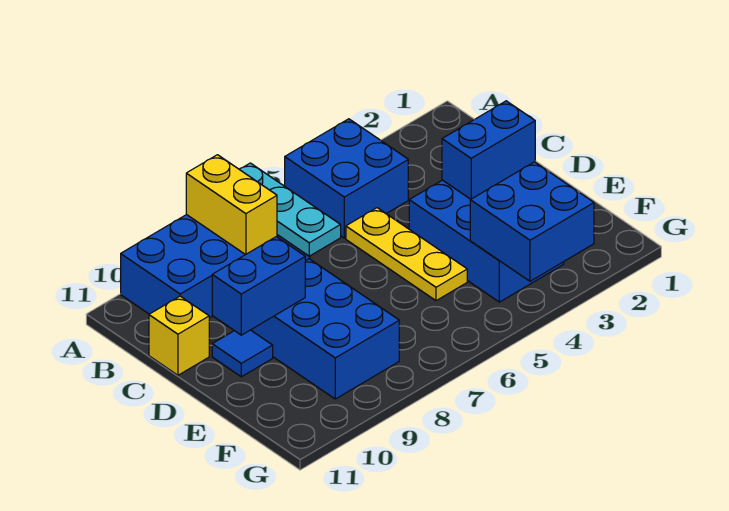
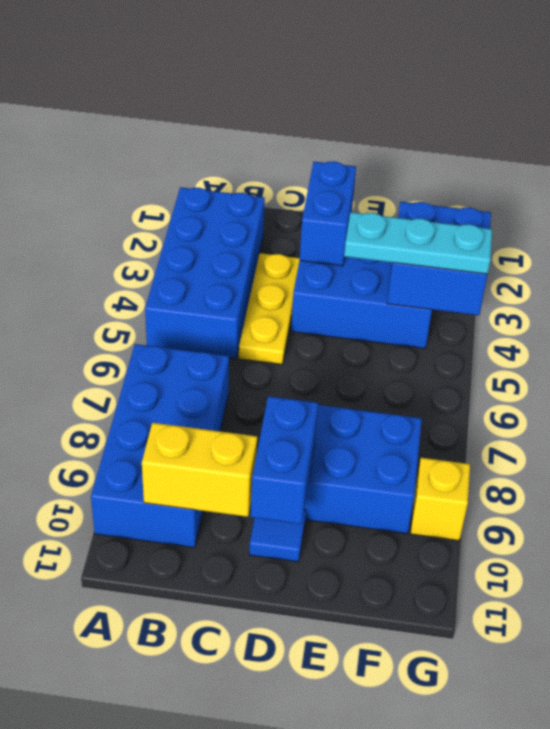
blue 2x2 brick [285,119,408,238] -> blue 2x4 brick [145,187,265,359]
cyan 1x3 plate [239,163,341,256] -> cyan 1x3 plate moved to [344,212,492,274]
yellow 1x2 brick [186,155,277,255] -> yellow 1x2 brick moved to [142,423,257,517]
yellow 1x3 plate [346,208,467,301] -> yellow 1x3 plate turned to [239,253,300,364]
yellow 1x1 brick [149,296,209,375] -> yellow 1x1 brick moved to [410,458,470,541]

